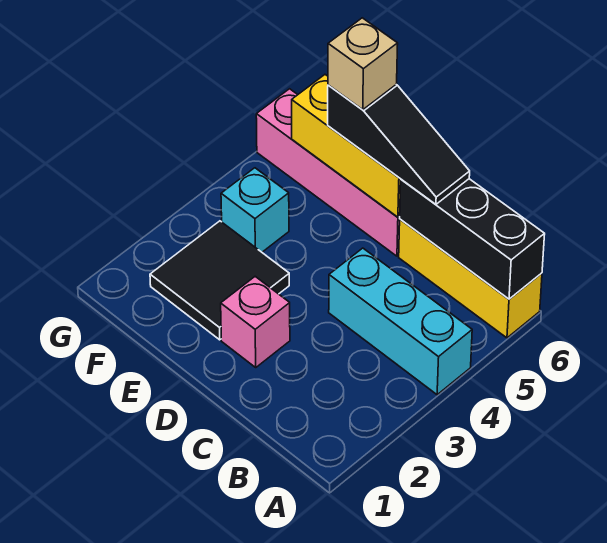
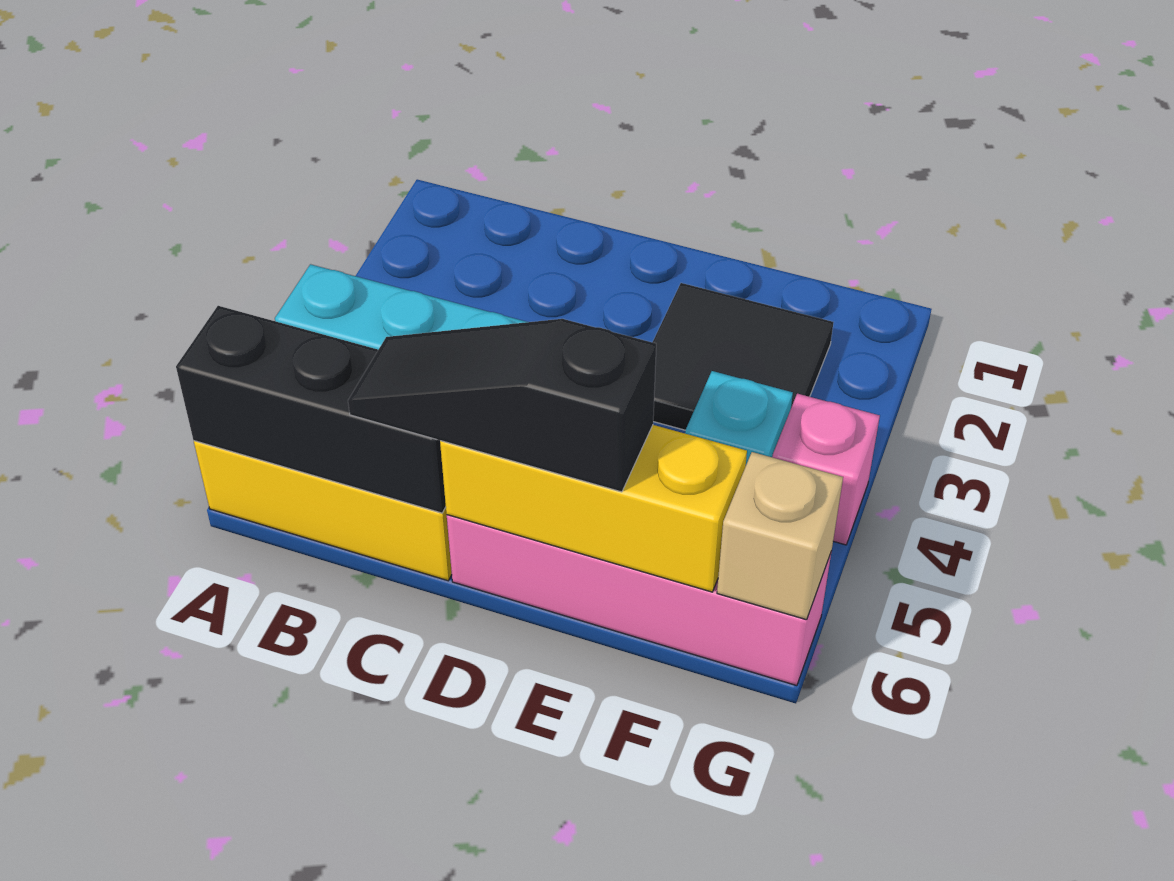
pink 1x1 brick [221,277,290,367] -> pink 1x1 brick moved to [772,394,880,545]
tan 1x1 brick [328,18,398,110] -> tan 1x1 brick moved to [717,452,843,620]

